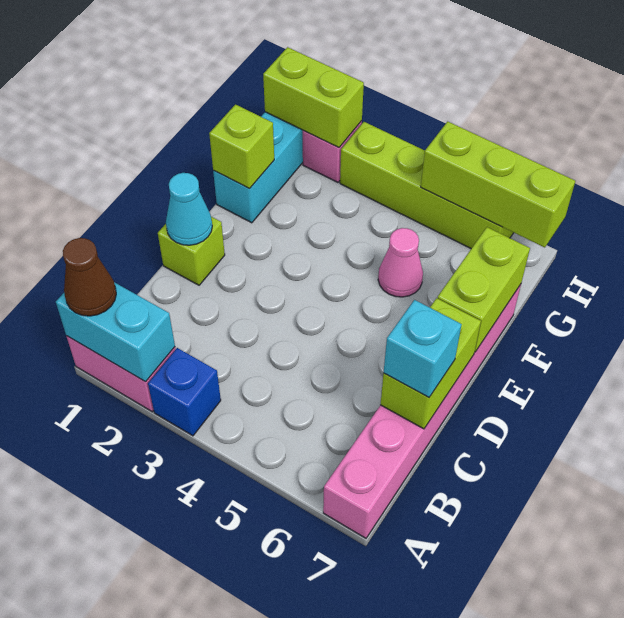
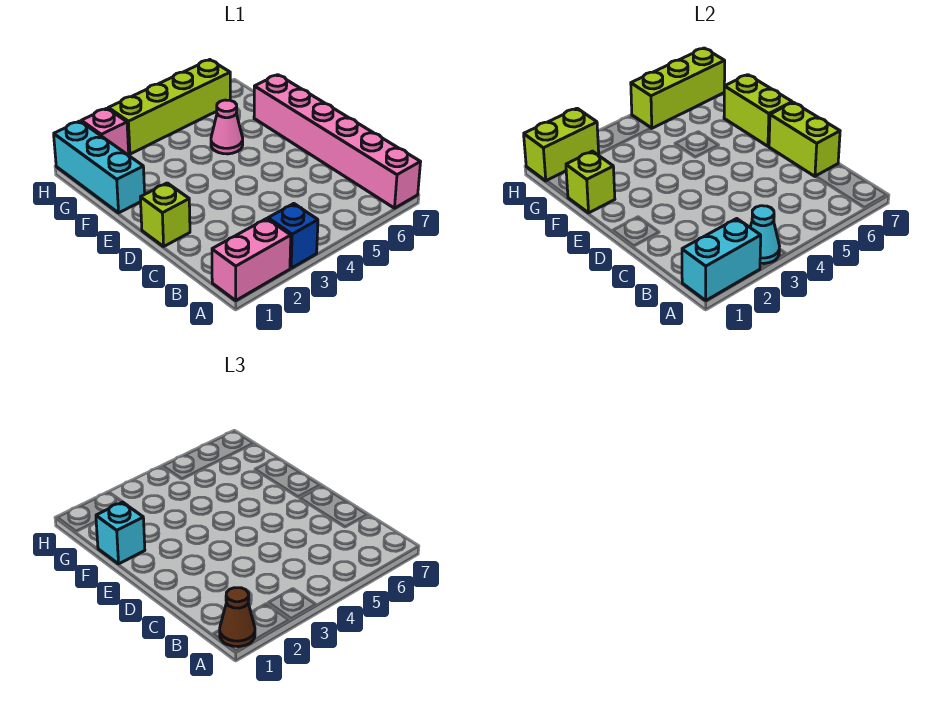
cyan 1x1 brick [384,300,462,397] -> cyan 1x1 brick moved to [96,502,145,564]
cyan 1x1 cone [166,173,212,245] -> cyan 1x1 cone moved to [750,206,780,264]

